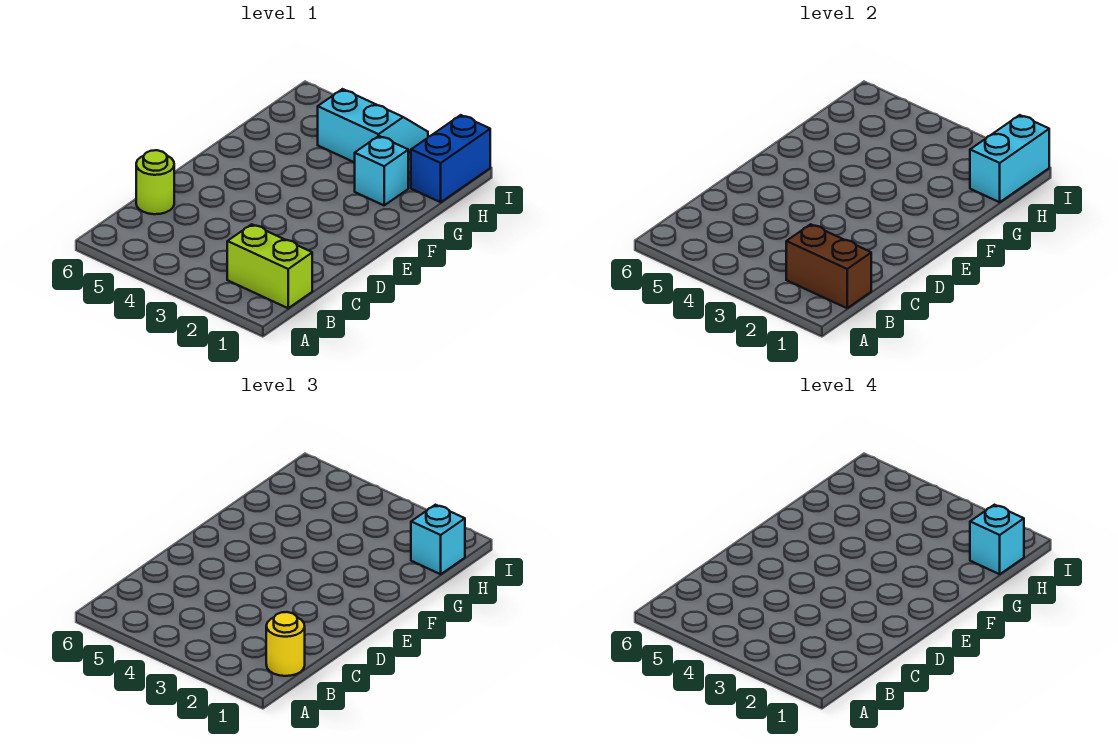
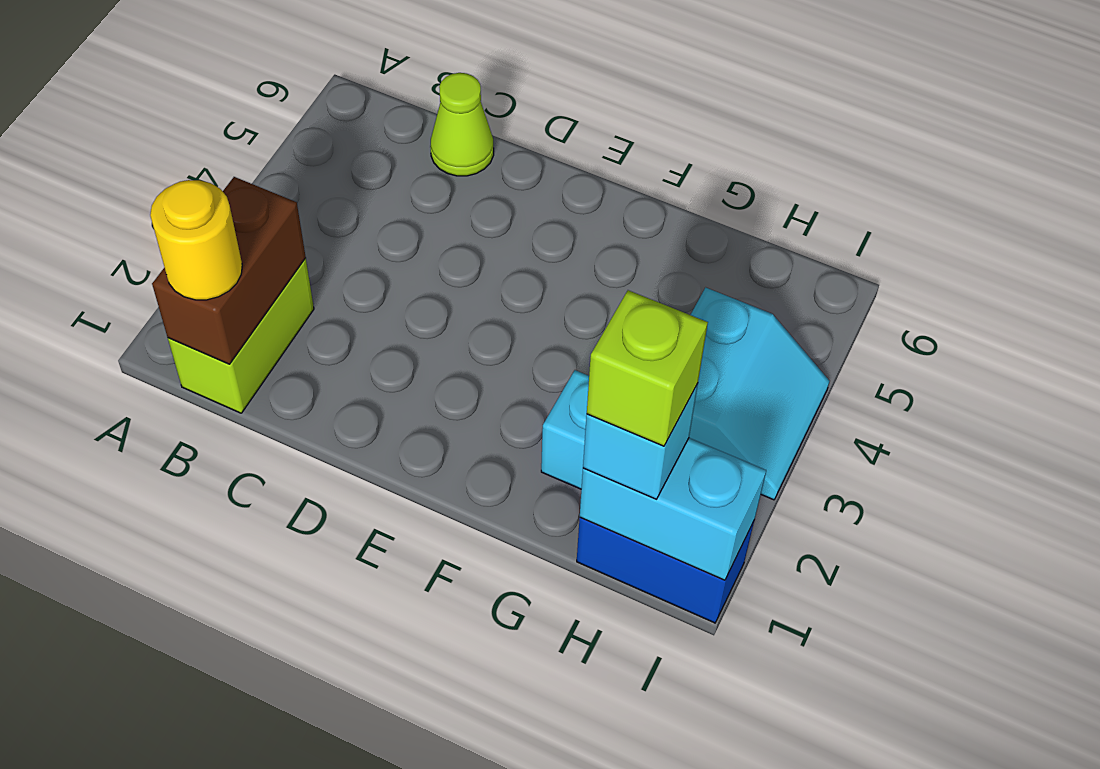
lime 1x1 round brick [136,150,174,214] -> lime 1x1 cone [430,73,494,176]
cyan 1x1 brick [970,505,1024,574] -> lime 1x1 brick [587,290,708,446]

